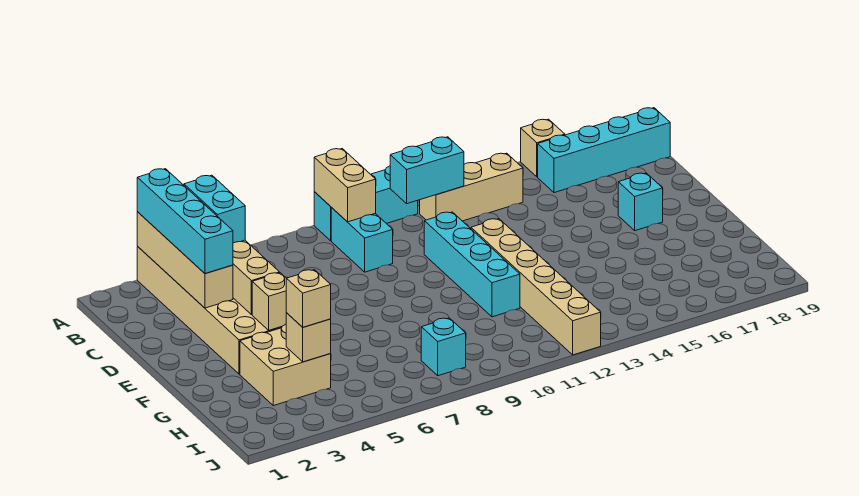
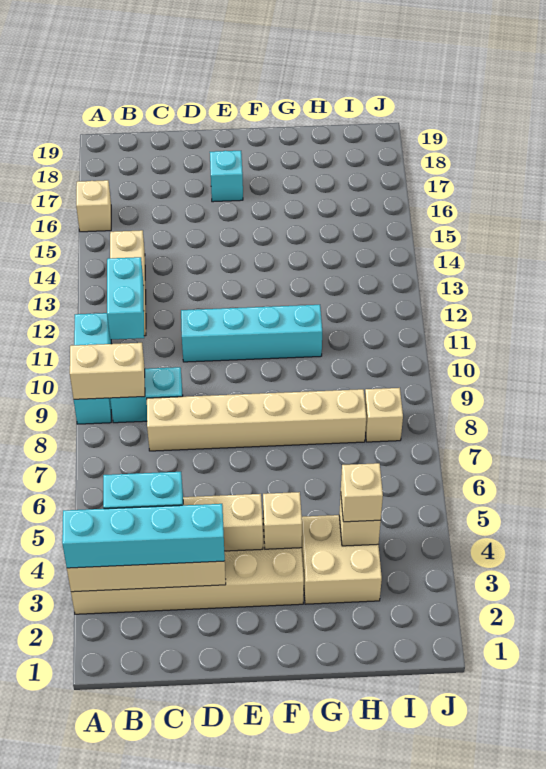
cyan 1x4 brick [538,108,670,193] -> none
tan 1x6 brick [471,219,601,355] -> tan 1x6 brick moved to [147,389,366,451]
cyan 1x1 brick [421,318,466,376] -> tan 1x1 brick [365,388,403,442]

